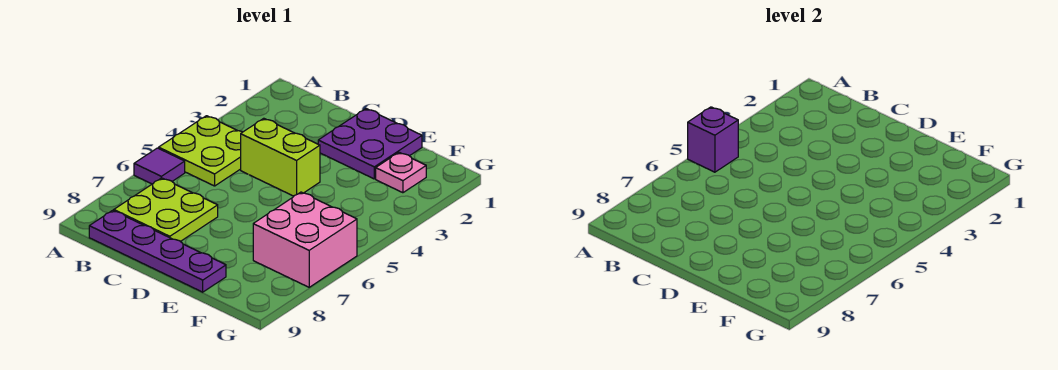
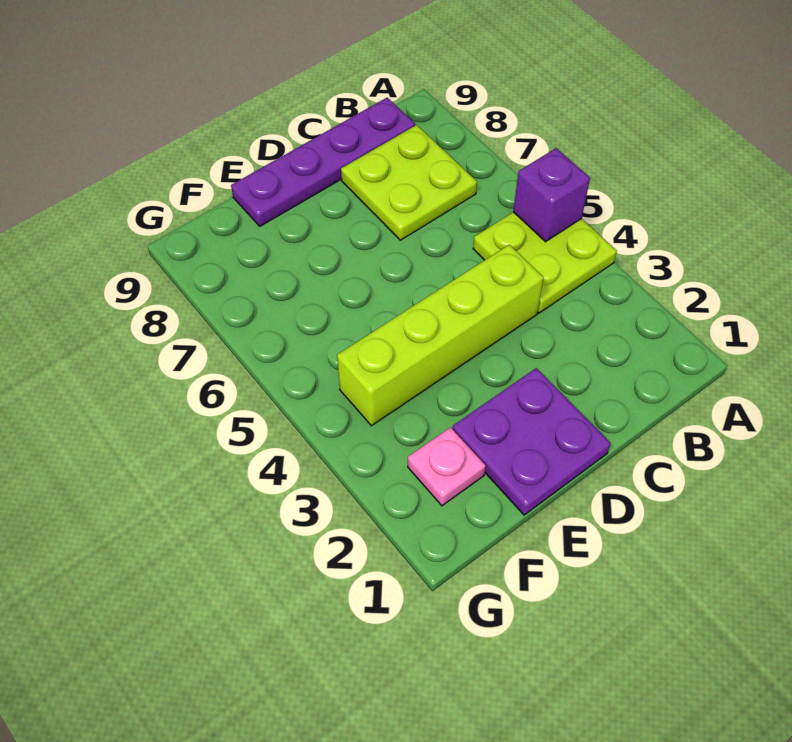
purple 1x1 tile [134,148,185,184] -> none
lime 1x2 brick [241,118,320,196] -> lime 1x4 brick [337,245,544,426]
pink 2x2 brick [253,192,357,287] -> none

